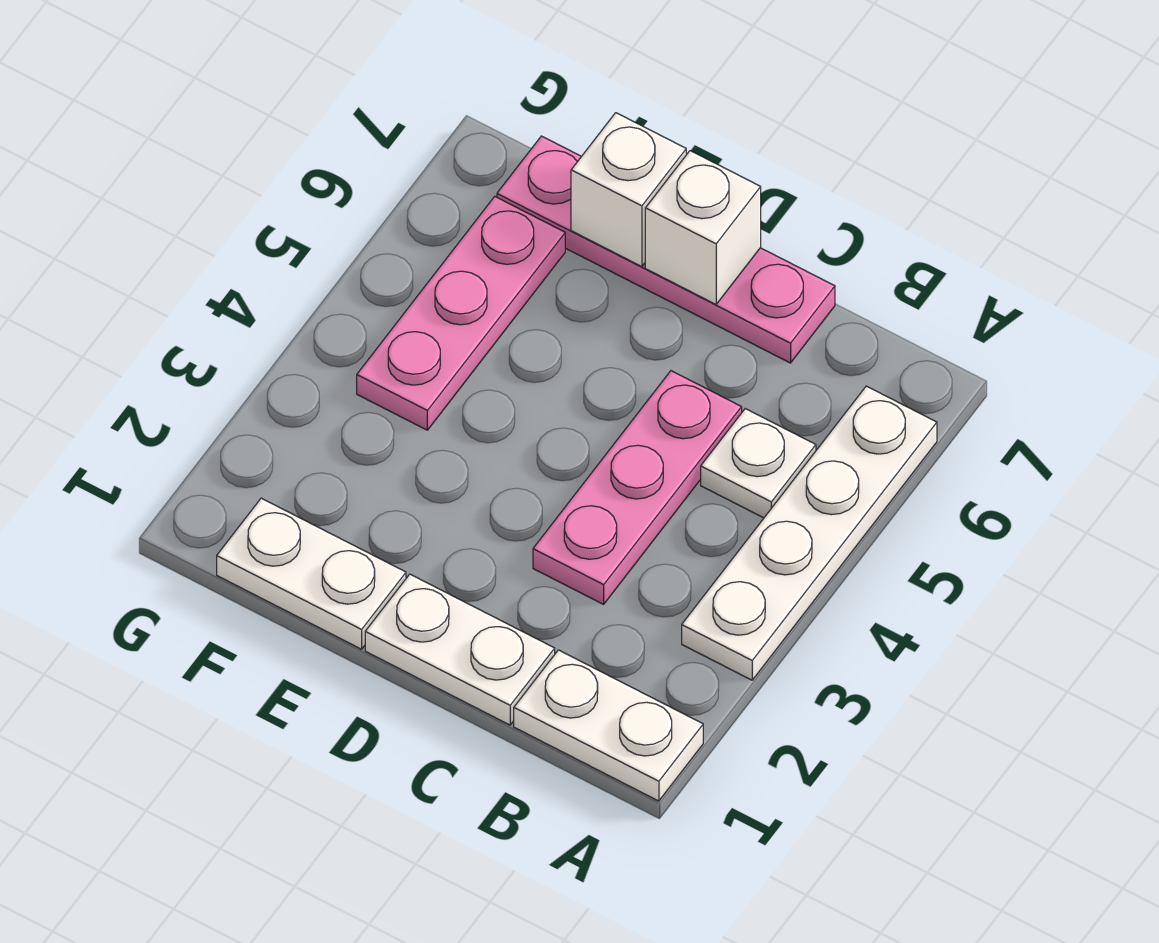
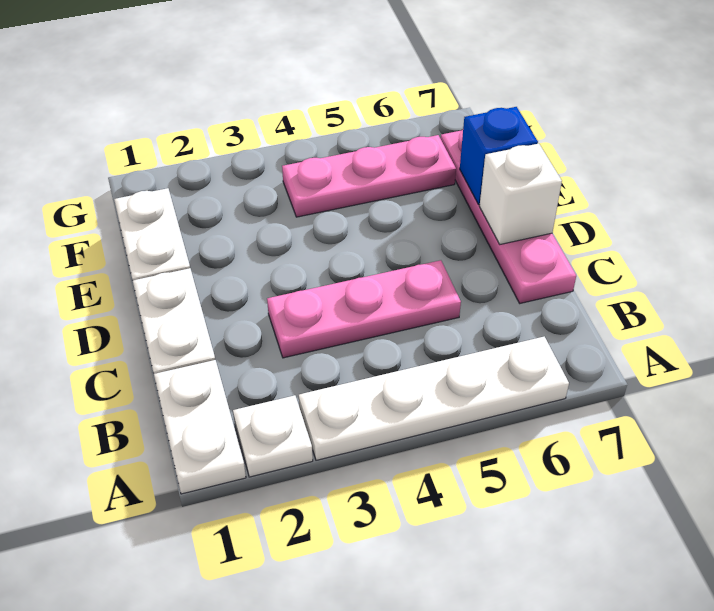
white 1x1 plate [701,409,816,518] -> white 1x1 plate moved to [233,395,313,477]
white 1x1 brick [571,113,686,267] -> blue 1x1 brick [460,107,538,205]

